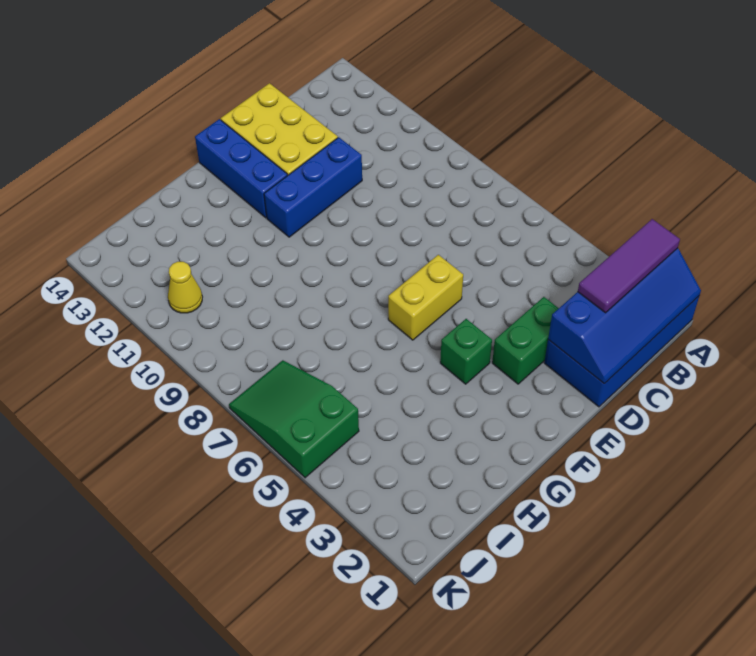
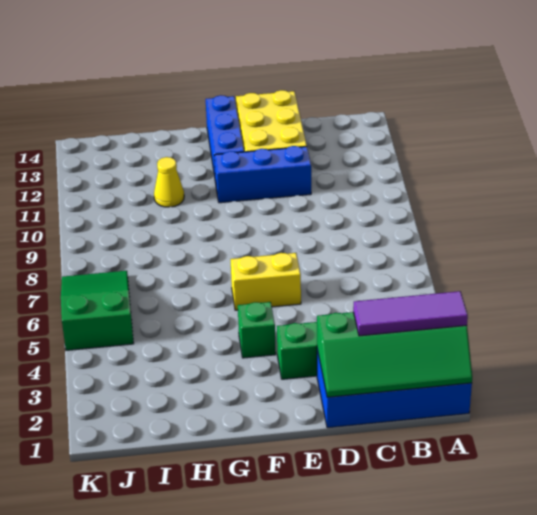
blue 2x4 slope [548,248,701,384] -> green 2x4 slope [317,312,472,397]
yellow 1x1 cone [168,262,202,313] -> yellow 1x1 cone moved to [154,157,184,207]

